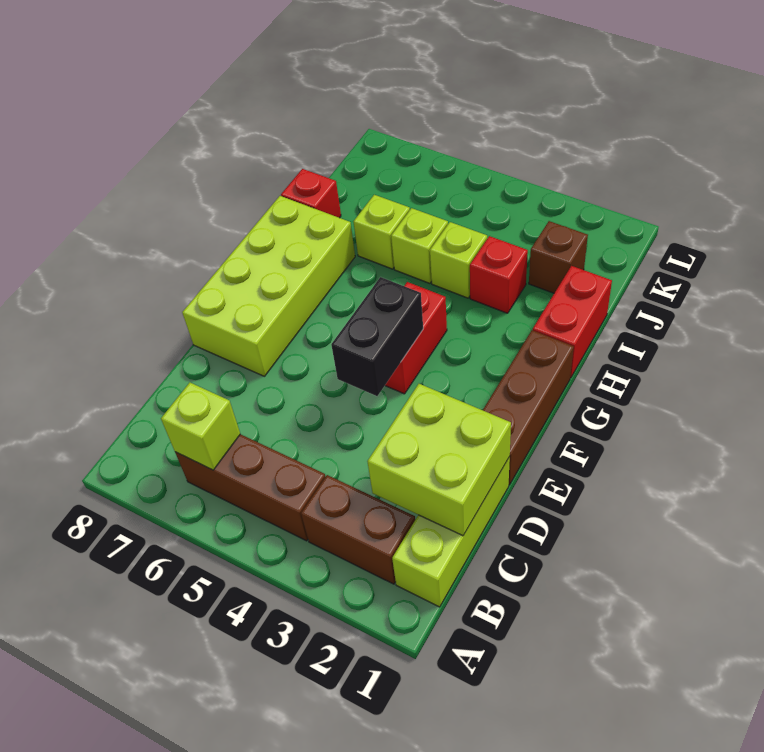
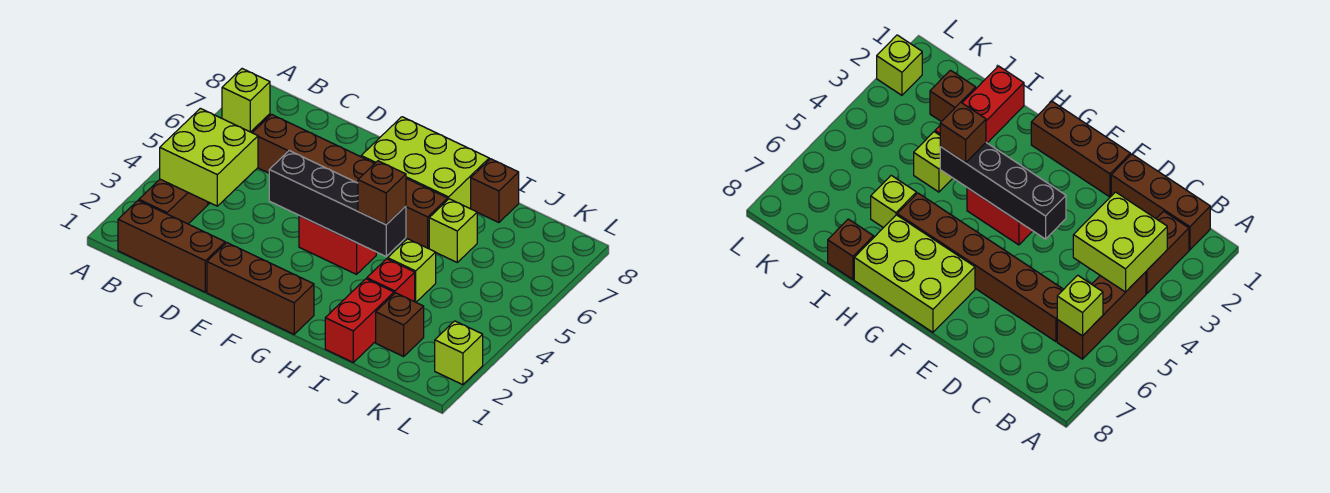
lime 1x3 brick [392,457,510,607] -> brown 1x3 brick [118,201,225,292]
lime 2x2 brick [367,384,511,536] -> lime 2x2 brick moved to [160,108,258,206]
none -> brown 1x6 brick [253,114,448,248]
black 1x2 brick [331,277,423,396] -> black 1x4 brick [269,151,406,256]
lime 2x4 brick [182,196,355,376] -> lime 2x3 brick [361,117,489,208]
red 1x2 brick [533,266,612,378] -> red 1x2 brick turned to [325,279,394,362]
none -> brown 1x1 brick [358,161,406,225]
lime 1x1 brick [391,208,448,283] -> lime 1x1 brick moved to [435,321,483,385]
red 1x1 brick [281,169,341,218] -> brown 1x1 brick [471,159,519,223]

